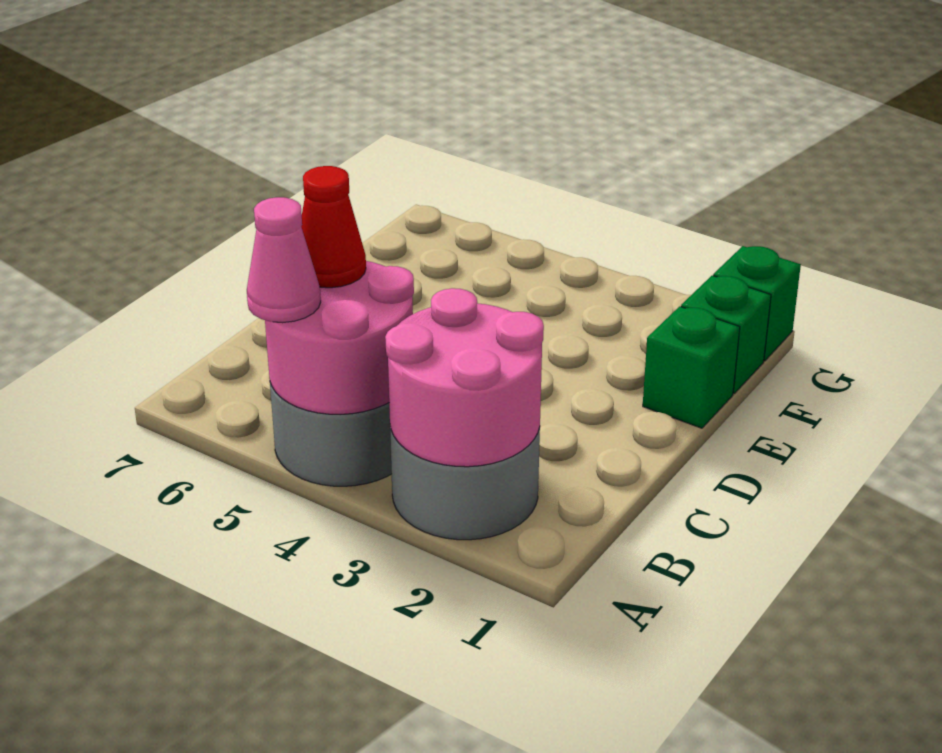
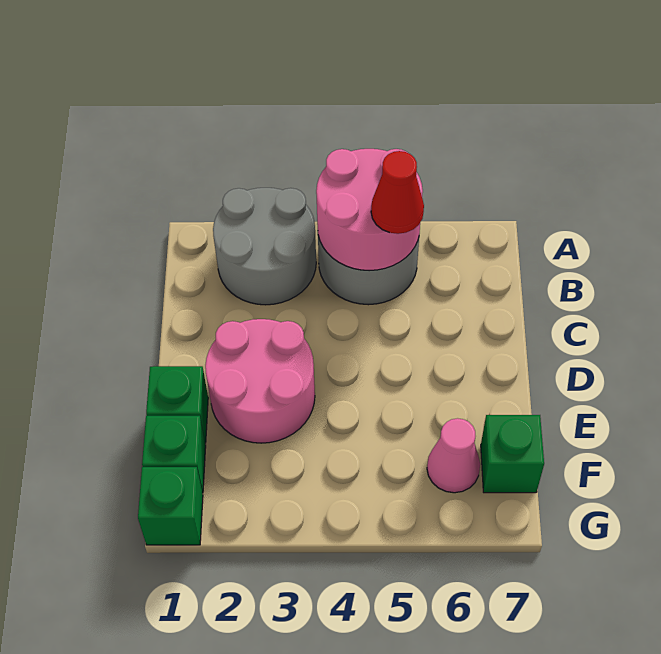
pink 2x2 round brick [385,288,544,467] -> pink 2x2 round brick moved to [205,319,315,443]
pink 1x1 cone [247,197,321,323] -> pink 1x1 cone moved to [427,418,480,493]
none -> green 1x1 brick [481,415,544,493]

